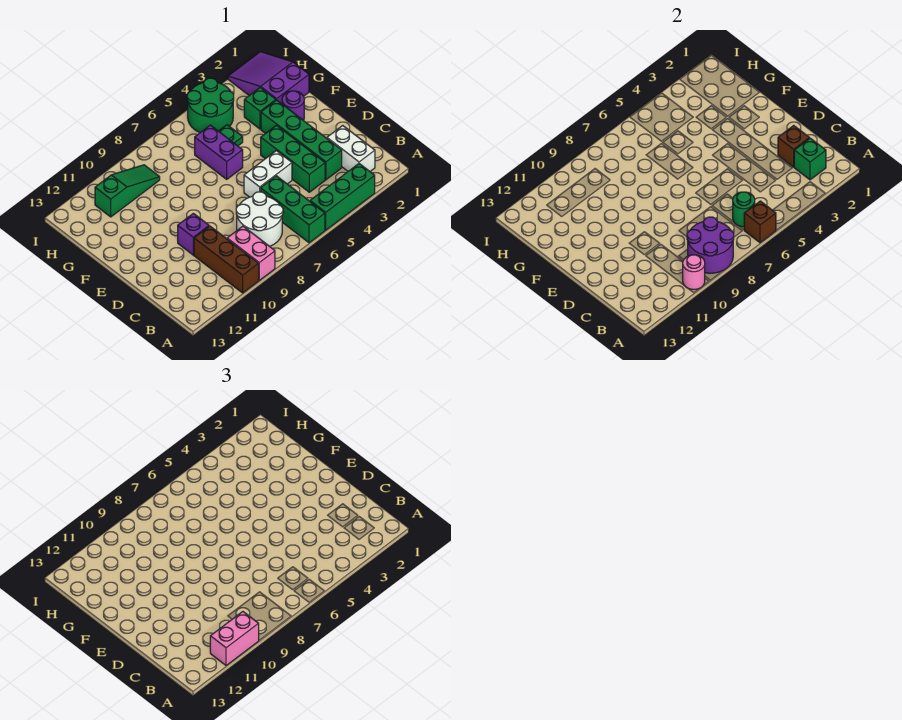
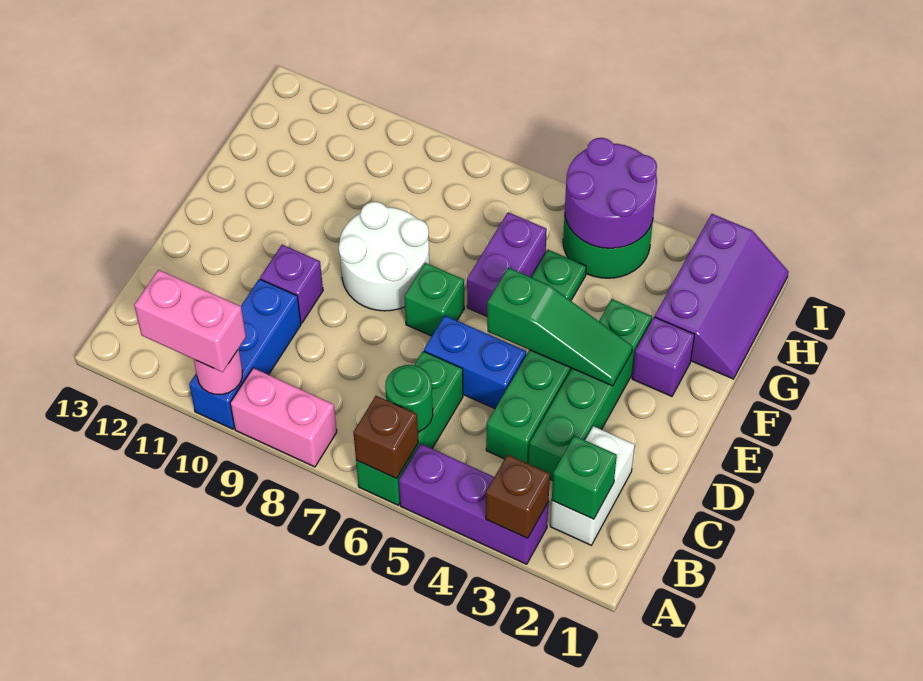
green 1x3 brick [310,164,375,230] -> purple 1x3 brick [399,444,549,564]
purple 2x2 round brick [687,217,734,273] -> purple 2x2 round brick moved to [565,138,657,248]
pink 1x2 brick [227,226,275,280] -> pink 1x2 brick turned to [230,368,337,467]
brown 1x3 brick [194,226,259,293] -> blue 1x3 brick [189,279,301,429]
white 2x2 round brick [236,192,283,246] -> white 2x2 round brick moved to [339,202,429,311]
brown 1x1 brick [778,126,809,167] -> brown 1x1 brick moved to [486,455,550,538]
white 1x2 brick [244,151,292,197] -> blue 1x2 brick [424,316,526,409]
purple 1x1 round brick [282,91,304,120] -> purple 1x1 brick [632,317,695,396]
purple 2x3 slope [228,52,309,104] -> purple 2x3 slope turned to [655,214,789,379]
green 1x1 brick [244,88,276,129] -> green 1x1 brick moved to [404,263,464,336]
green 1x3 slope [95,165,160,217] -> green 1x3 slope moved to [487,268,633,386]

